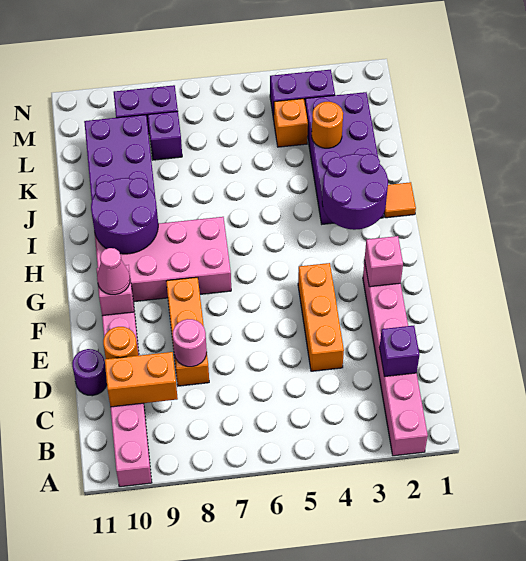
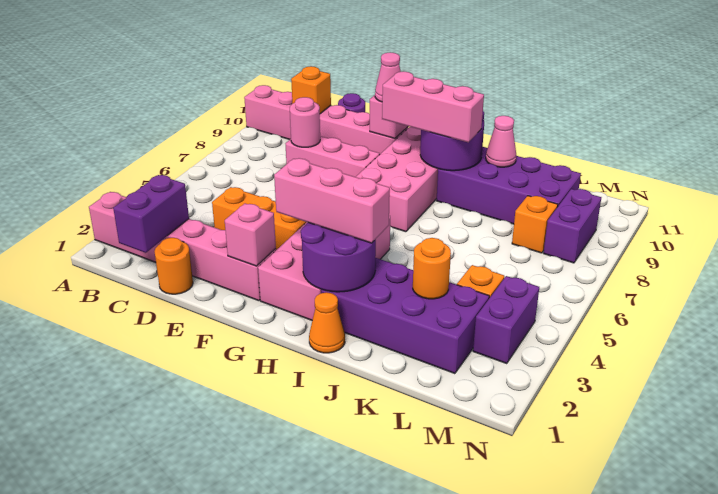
purple 1x1 brick [379,326,420,377] -> purple 1x2 brick [113,175,189,253]
orange 1x2 brick [105,352,178,407] -> orange 1x1 brick [291,66,331,114]
orange 1x3 brick [166,277,209,386] -> pink 1x3 brick [285,136,380,177]
orange 1x1 round brick [103,327,138,359] -> orange 1x1 round brick moved to [154,238,193,294]
none -> pink 2x4 brick [258,216,390,320]
none -> pink 1x3 brick [274,158,390,243]
none -> pink 1x3 brick [382,71,484,142]
orange 1x1 tile [384,182,416,218] -> orange 1x1 cone [309,292,345,353]
none -> pink 1x1 cone [486,116,517,167]
purple 1x1 brick [148,111,182,160] -> orange 1x1 brick [512,196,558,253]

